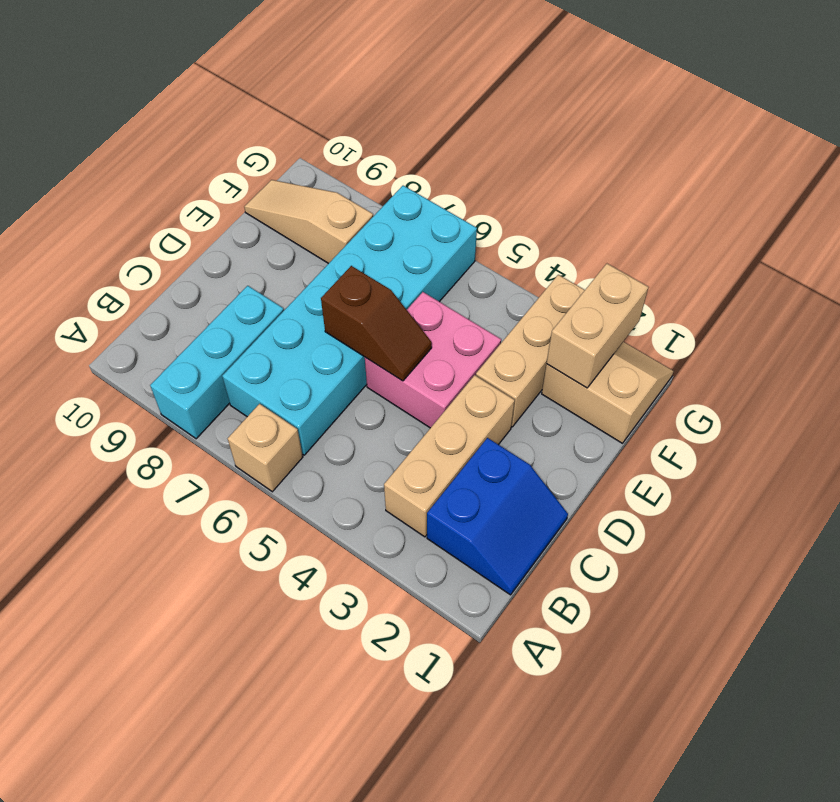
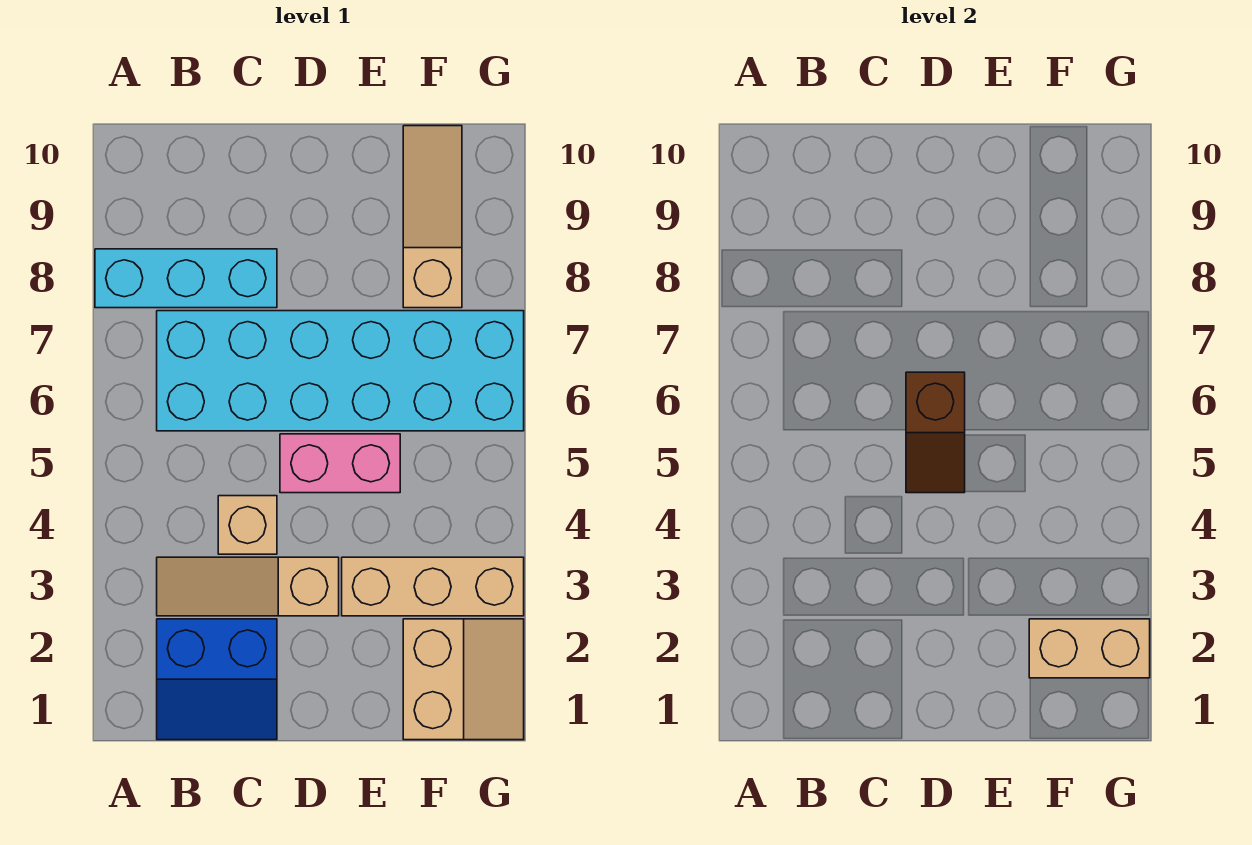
tan 1x1 brick [228,404,303,492] -> tan 1x1 brick moved to [218,496,277,554]
tan 1x3 brick [384,375,515,537] -> tan 1x3 slope [157,557,339,616]
pink 2x2 brick [365,292,501,428] -> pink 1x2 brick [280,434,400,493]

